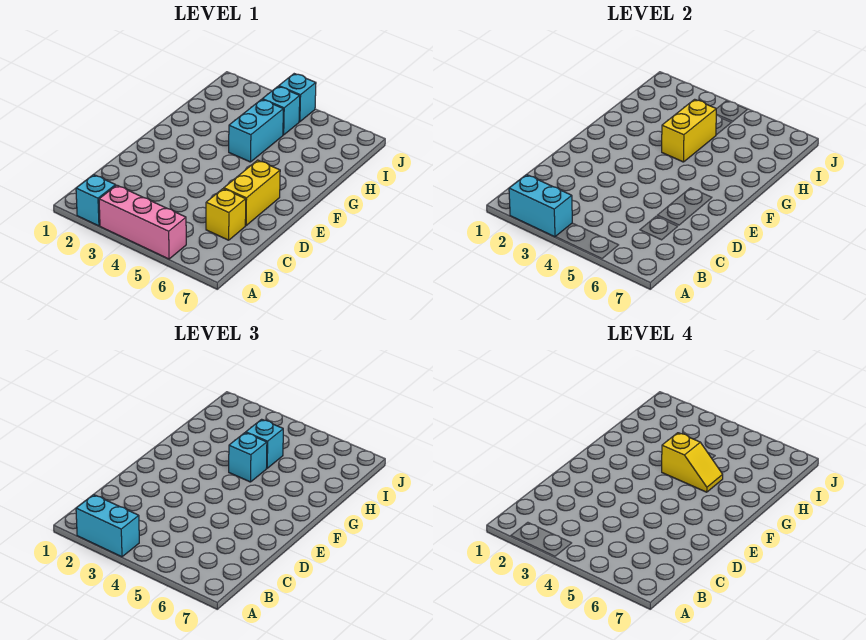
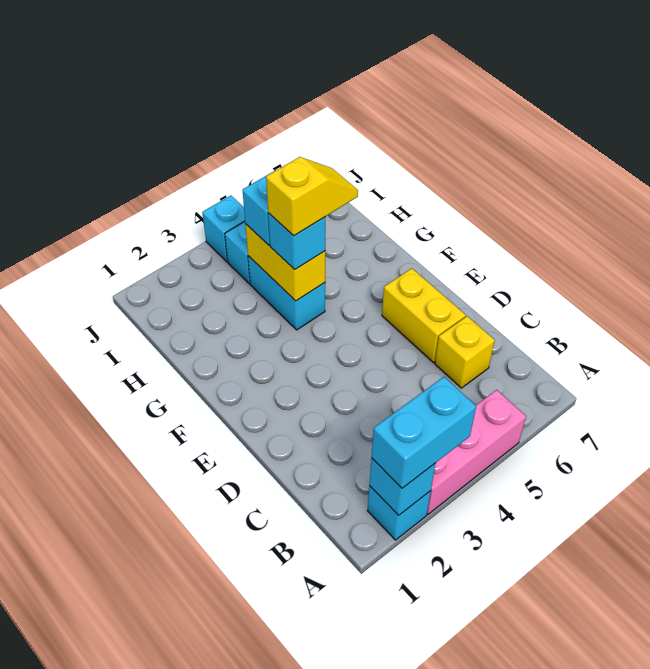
cyan 1x2 brick [509,175,572,237] -> cyan 1x1 brick [369,458,436,515]

